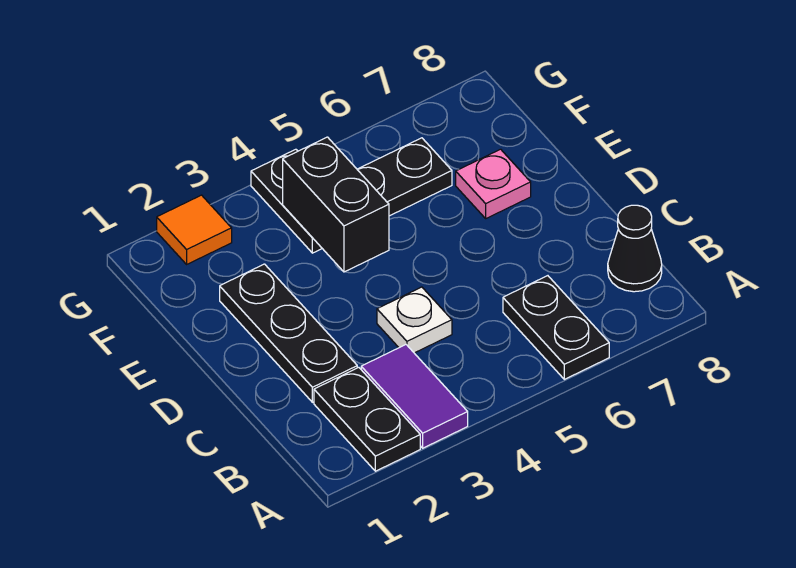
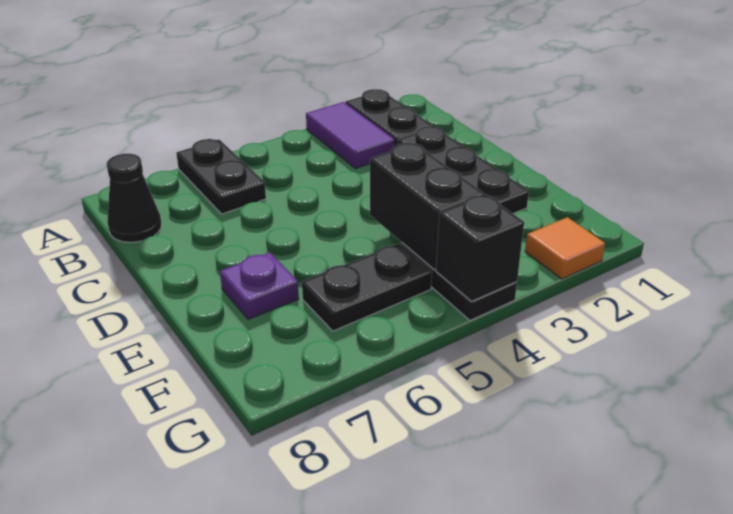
white 1x1 plate [377,287,452,353] -> none
pink 1x1 plate [456,149,531,218] -> purple 1x1 plate [220,253,299,319]
none -> black 1x1 brick [436,194,524,301]

